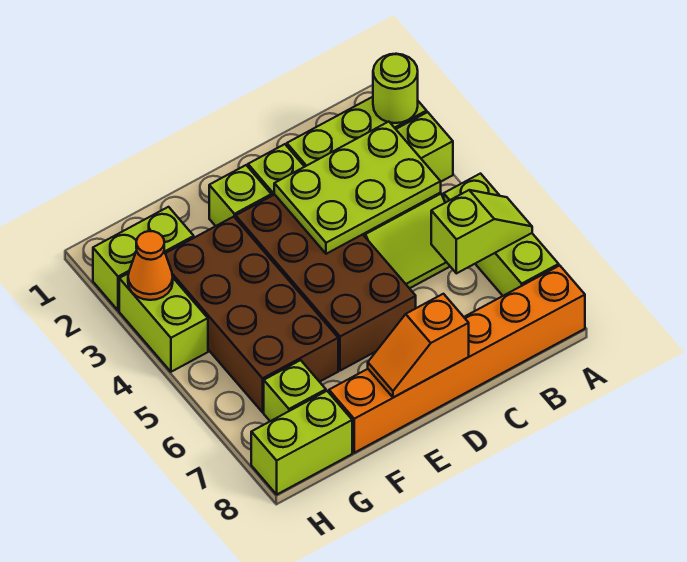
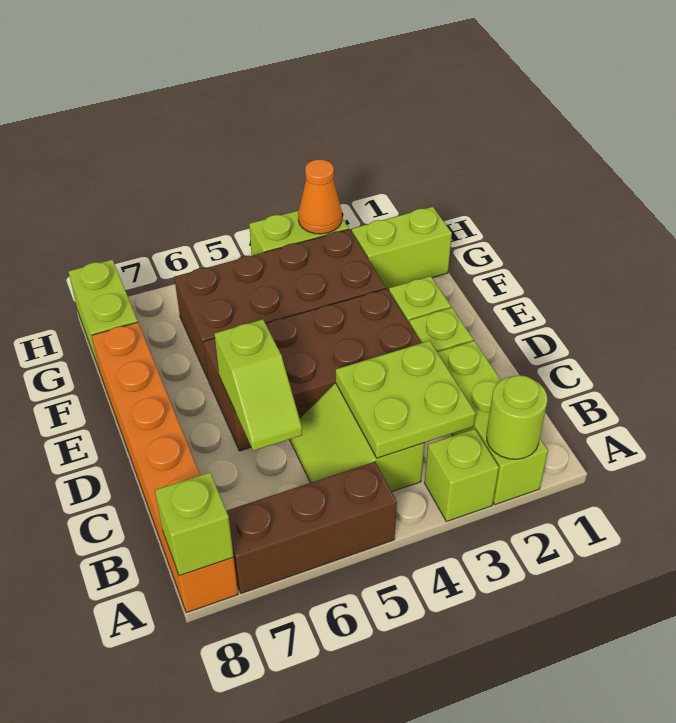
lime 1x3 brick [444,174,559,296] -> brown 1x3 brick [226,462,397,593]
lime 1x2 slope [431,190,532,273] -> lime 1x2 slope moved to [214,319,302,451]
lime 2x3 plate [274,122,441,254] -> lime 2x2 plate [336,341,476,458]
orange 1x2 slope [368,294,469,398] -> none
lime 1x2 brick [93,207,194,311] -> lime 1x2 brick turned to [352,207,452,290]
lime 1x1 brick [264,360,326,421] -> lime 1x1 brick moved to [155,472,234,576]

